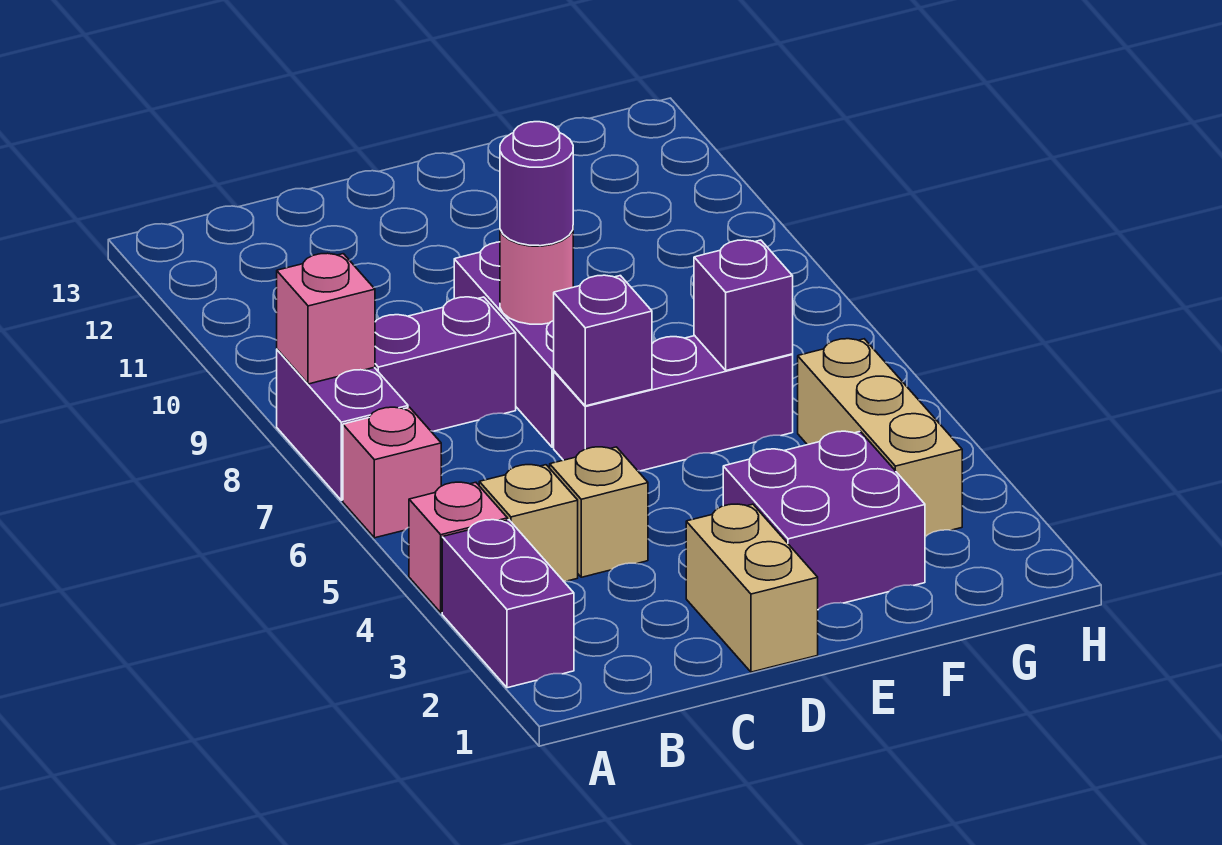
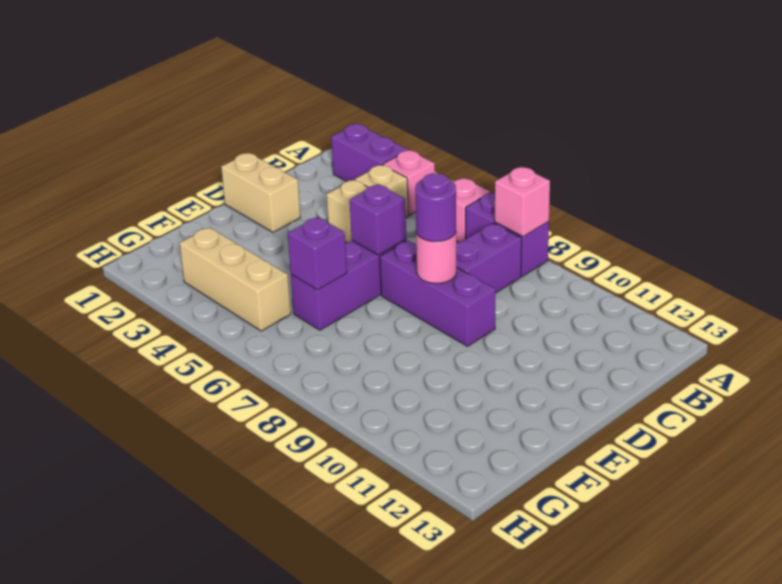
purple 2x2 brick [723,431,925,609] -> none

